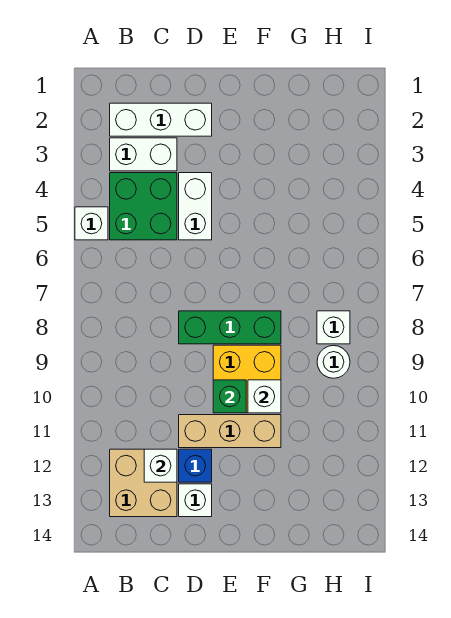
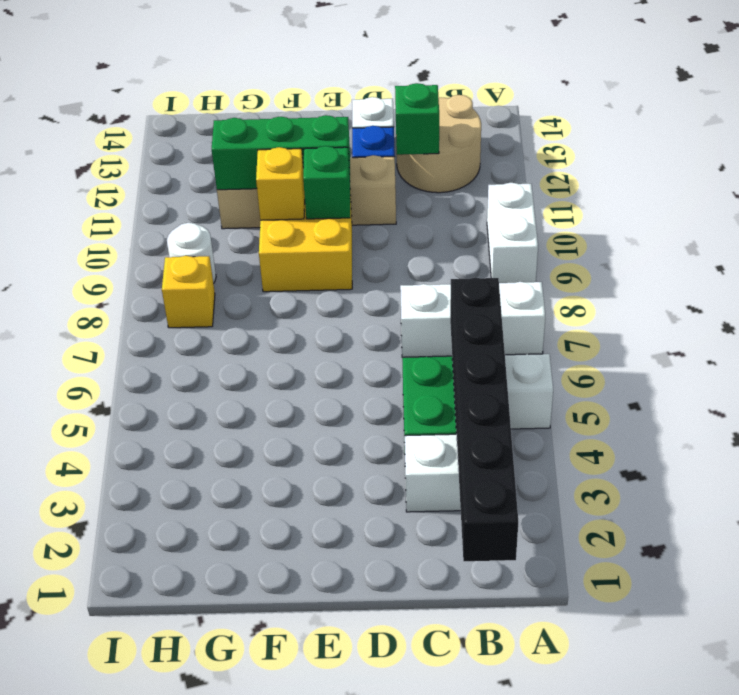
none -> black 1x6 brick [450,277,518,561]
white 1x3 brick [110,103,212,136] -> white 1x3 brick moved to [400,282,545,357]
tan 2x2 brick [110,449,177,517] -> tan 2x2 round brick [396,95,481,193]
white 1x1 brick [144,449,177,482] -> green 1x1 brick [395,83,439,155]
white 1x2 brick [179,173,212,240] -> white 1x2 brick moved to [487,183,538,283]
green 1x3 brick [179,311,281,344] -> green 1x3 brick moved to [212,115,350,190]
tan 1x3 brick [179,415,281,448] -> tan 1x4 brick [217,155,396,229]
white 1x1 brick [248,380,281,413] -> yellow 1x1 brick [256,147,305,220]
white 1x1 brick [317,311,350,344] -> yellow 1x1 brick [162,256,215,328]

